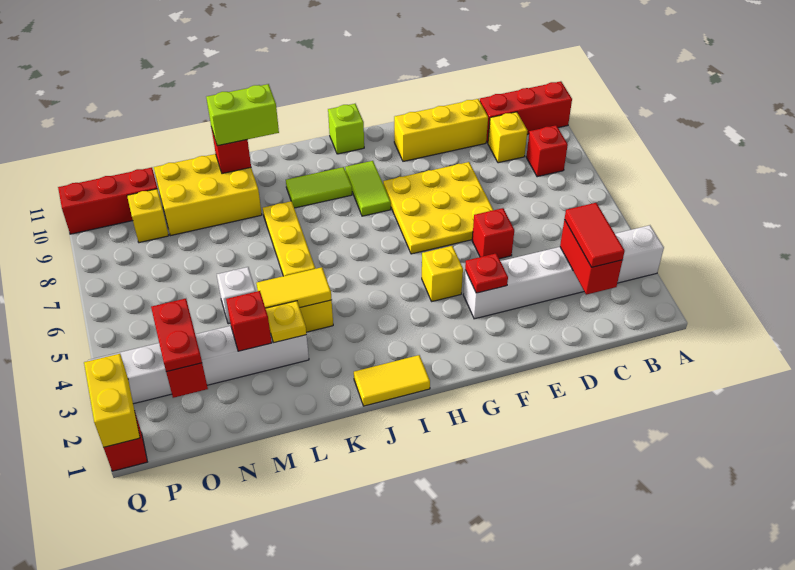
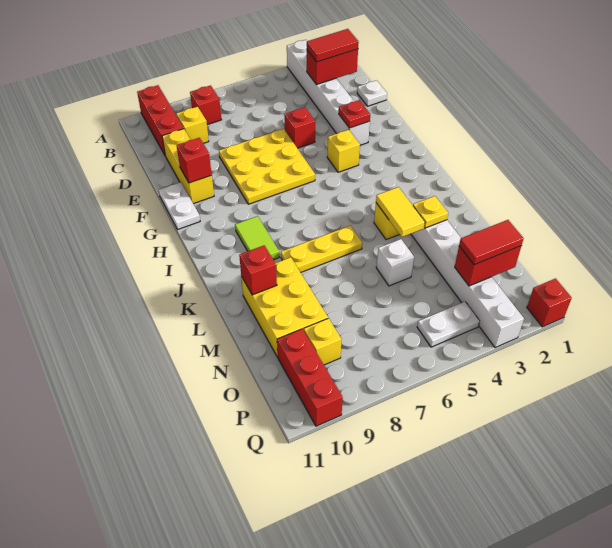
none -> white 1x1 plate [357,80,387,106]
none -> white 1x2 plate [159,182,200,229]
lime 1x2 tile [345,161,391,216] -> none
lime 1x1 brick [328,104,364,154] -> none
yellow 1x2 tile [354,355,430,406] -> none
lime 1x2 brick [206,84,279,146] -> none
red 1x1 brick [226,291,272,351] -> red 1x1 brick moved to [177,138,212,183]
red 1x2 plate [151,299,202,372] -> red 1x2 tile [459,220,524,265]
none -> white 1x2 plate [417,302,480,347]
yellow 1x2 brick [84,354,140,447] -> none

